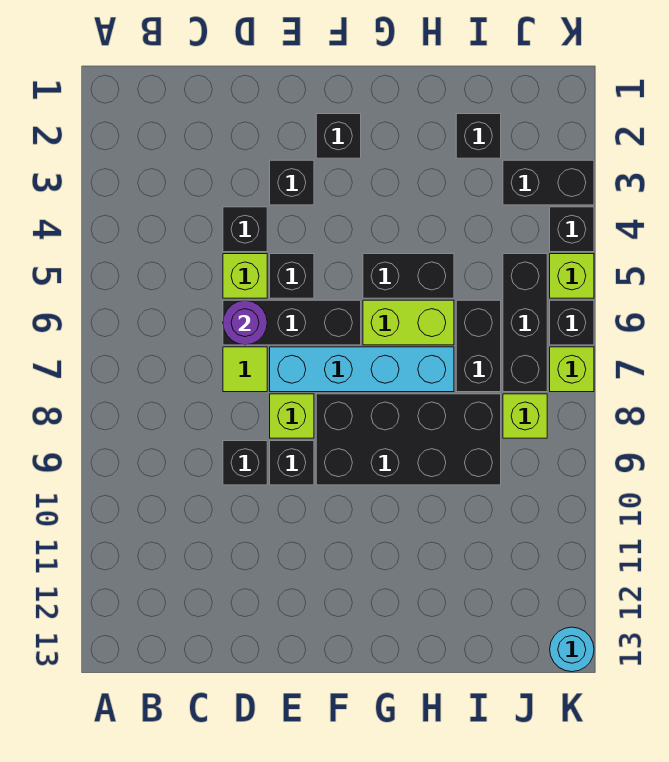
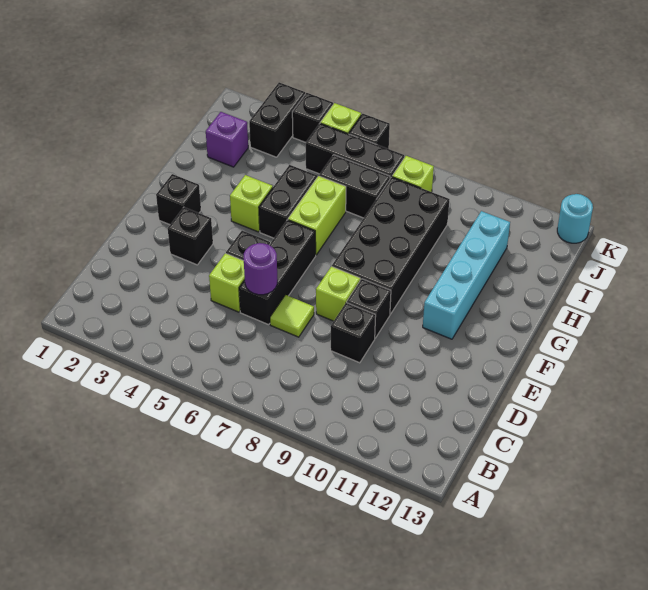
black 1x1 brick [223,207,267,252] -> none
cyan 1x4 brick [270,347,454,392] -> cyan 1x4 brick moved to [423,211,510,339]
black 1x1 brick [456,114,501,158] -> purple 1x1 brick [206,112,248,167]
lime 1x1 brick [550,347,594,392] -> lime 1x1 brick moved to [230,175,273,232]

